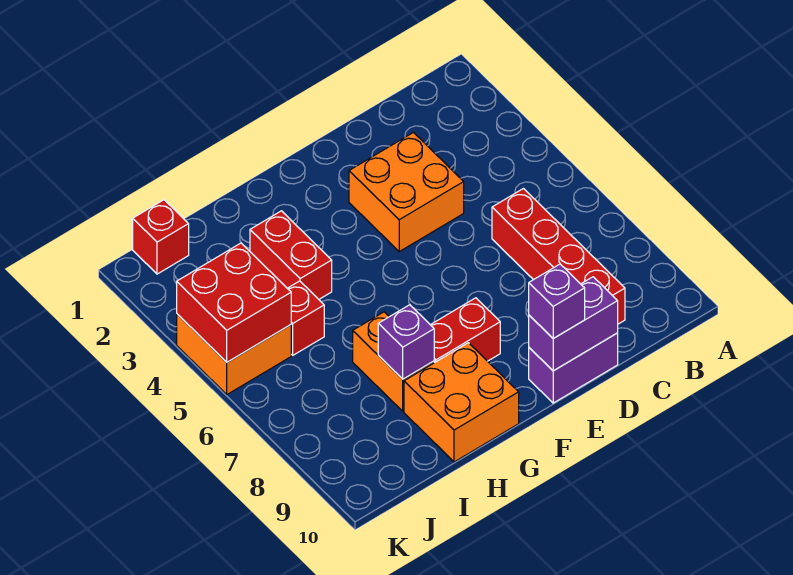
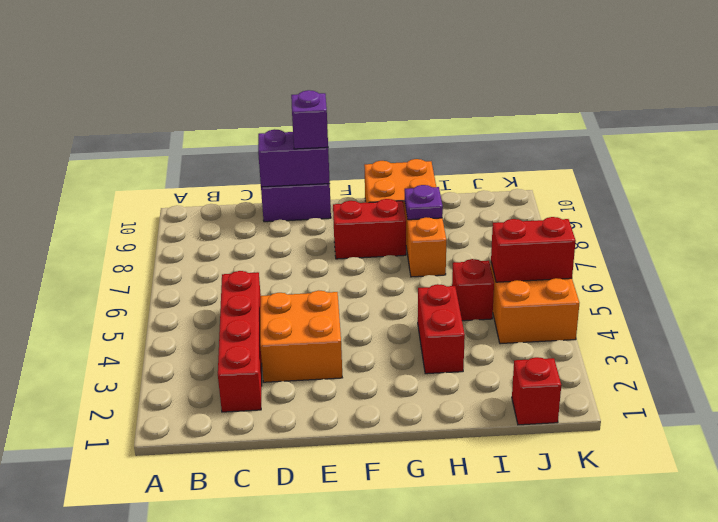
red 1x4 brick [492,189,625,324] -> red 1x4 brick moved to [218,271,262,412]
purple 1x1 brick [378,305,434,379] -> purple 1x1 plate [405,185,443,220]
red 2x2 brick [177,243,291,362] -> red 1x2 brick [491,217,576,282]

